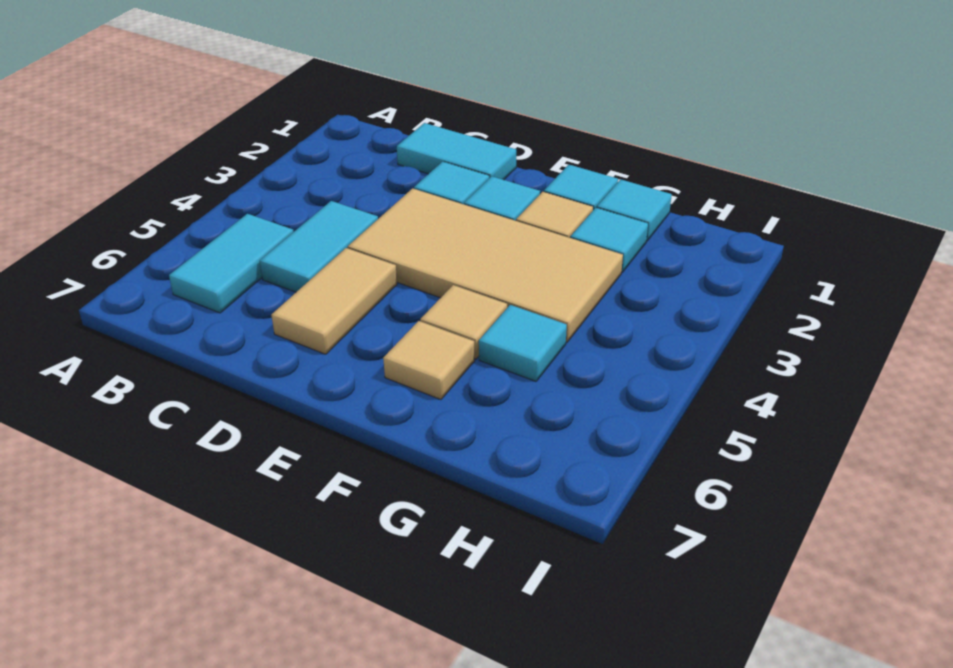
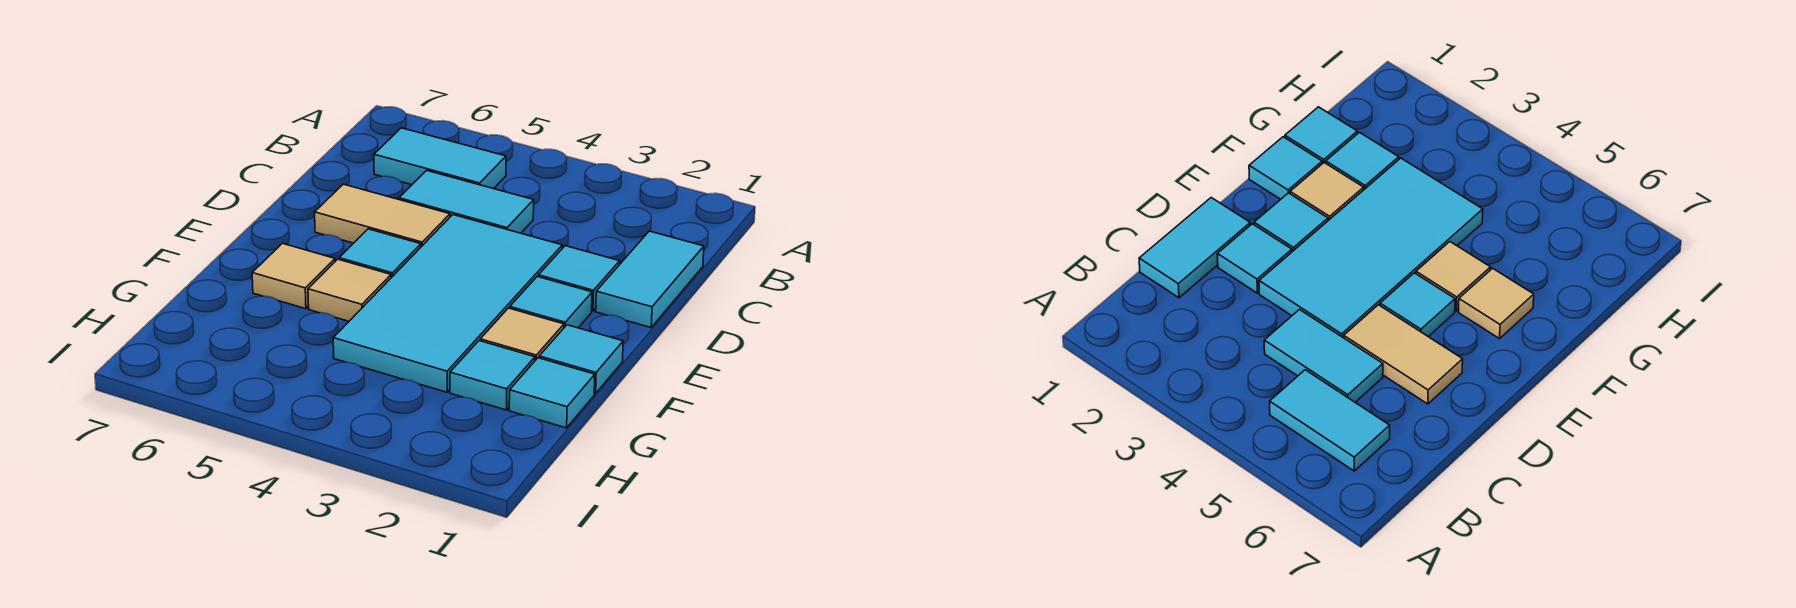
tan 2x4 tile [348,188,623,342] -> cyan 2x4 tile [333,215,562,392]
cyan 1x1 tile [479,305,567,381] -> cyan 1x1 tile moved to [339,229,421,278]

